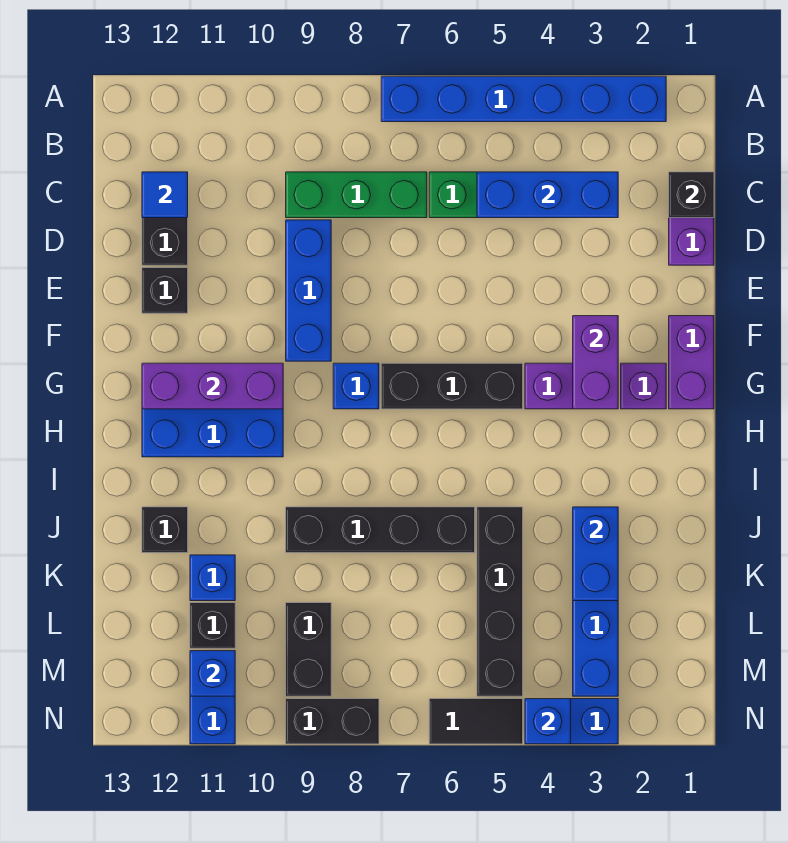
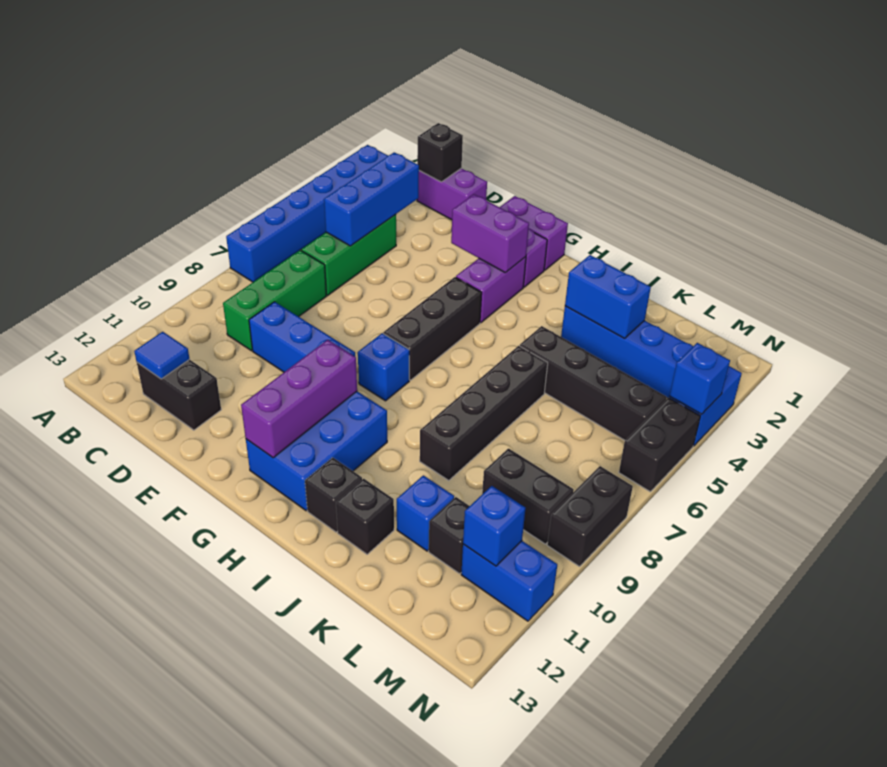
black 1x1 brick [142,268,188,313] -> black 1x1 brick moved to [305,458,362,532]
black 1x2 tile [429,699,523,744] -> black 1x2 brick [619,398,700,492]

